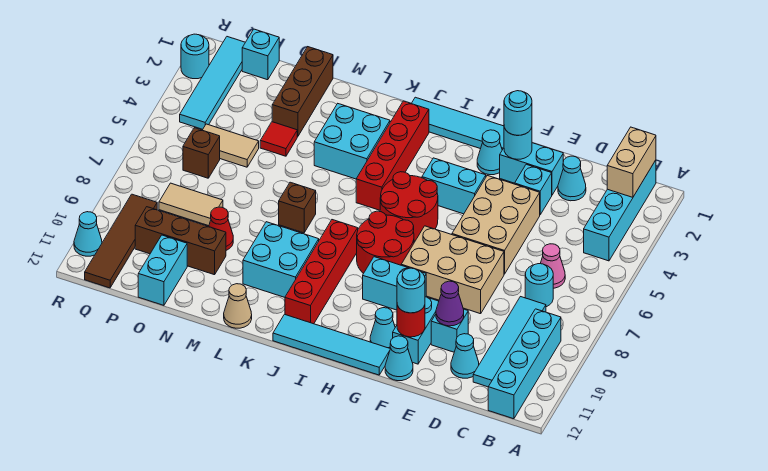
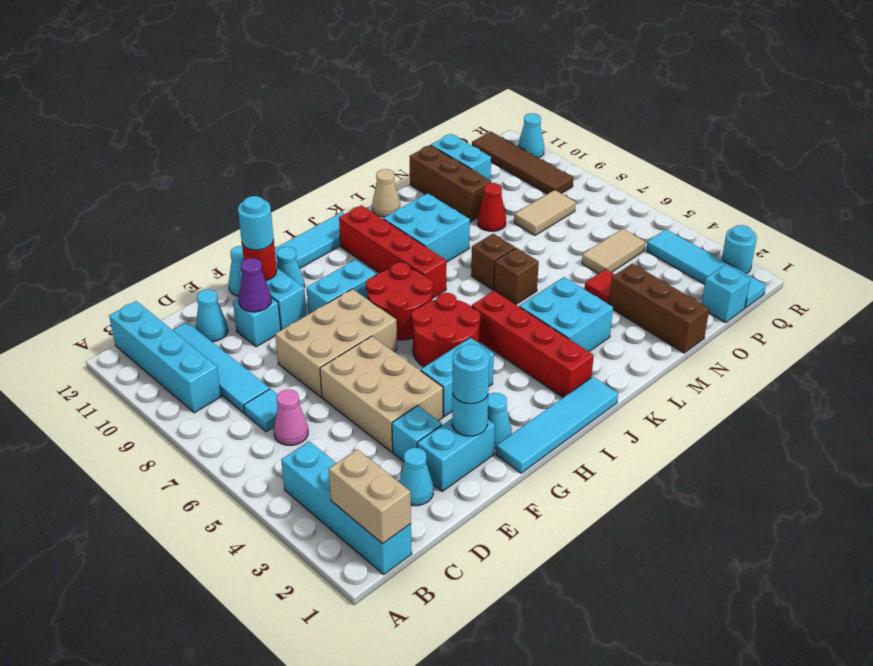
cyan 1x1 round brick [525,264,553,307] -> cyan 1x1 tile [244,389,278,432]
brown 1x3 brick [135,207,226,275] -> brown 1x3 brick turned to [410,145,491,222]
brown 1x1 brick [183,128,220,178] -> brown 1x1 brick moved to [494,248,539,304]

